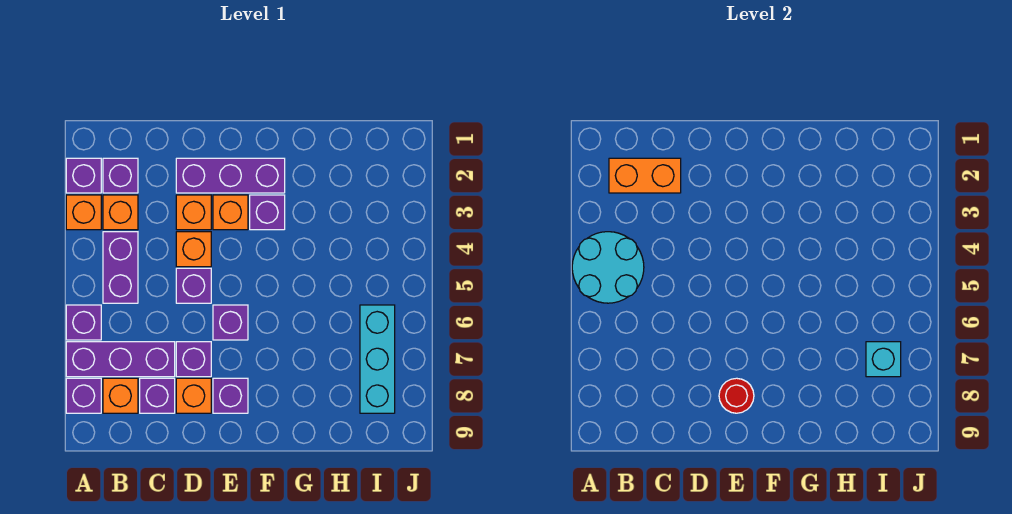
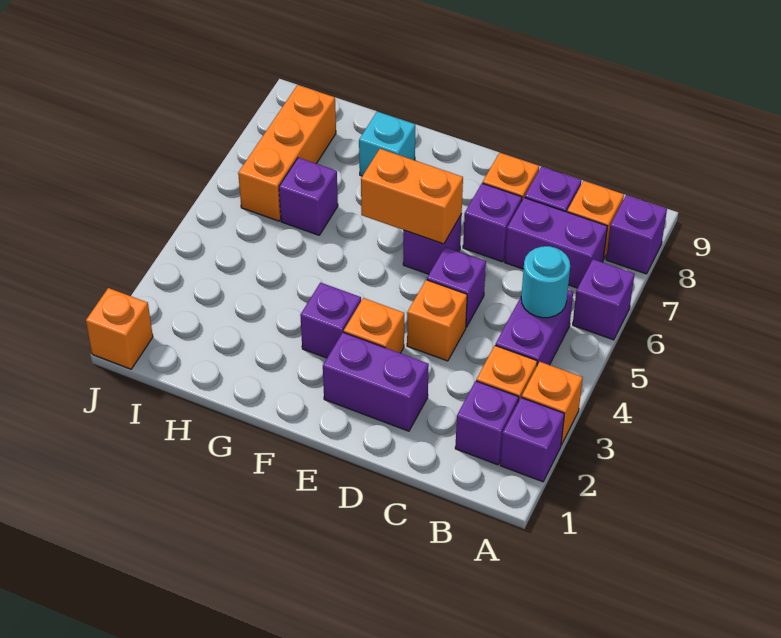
cyan 2x2 round brick [572,232,644,303] -> cyan 1x1 round brick [521,246,570,318]
purple 1x3 brick [66,342,175,377] -> purple 1x2 brick [505,198,607,288]
orange 1x2 brick [609,158,681,193] -> orange 1x2 brick moved to [361,149,463,244]
purple 1x3 brick [176,158,285,193] -> purple 1x2 brick [323,332,429,431]
orange 1x1 brick [176,195,211,230] -> orange 1x1 brick moved to [86,288,153,369]
purple 1x1 brick [213,378,248,413] -> purple 1x1 brick moved to [279,158,338,235]
red 1x1 round brick [719,378,754,413] -> none
cyan 1x3 brick [360,305,395,413] -> orange 1x3 brick [238,85,336,221]
cyan 1x1 brick [866,342,901,377] -> cyan 1x1 brick moved to [359,112,415,176]

